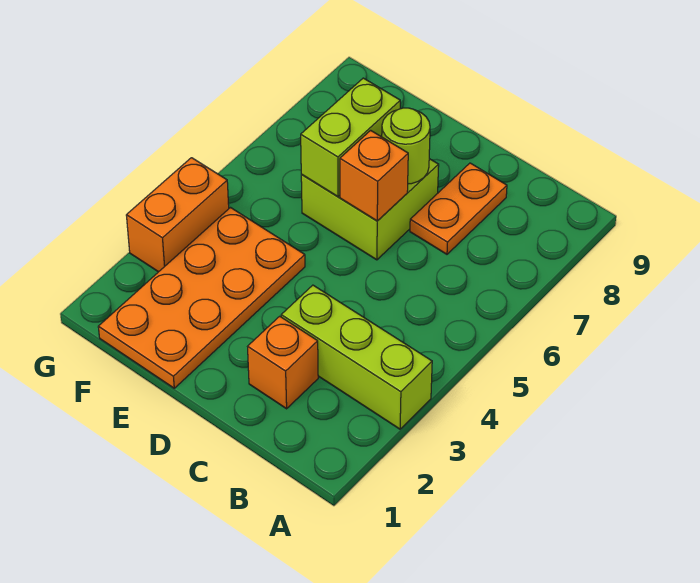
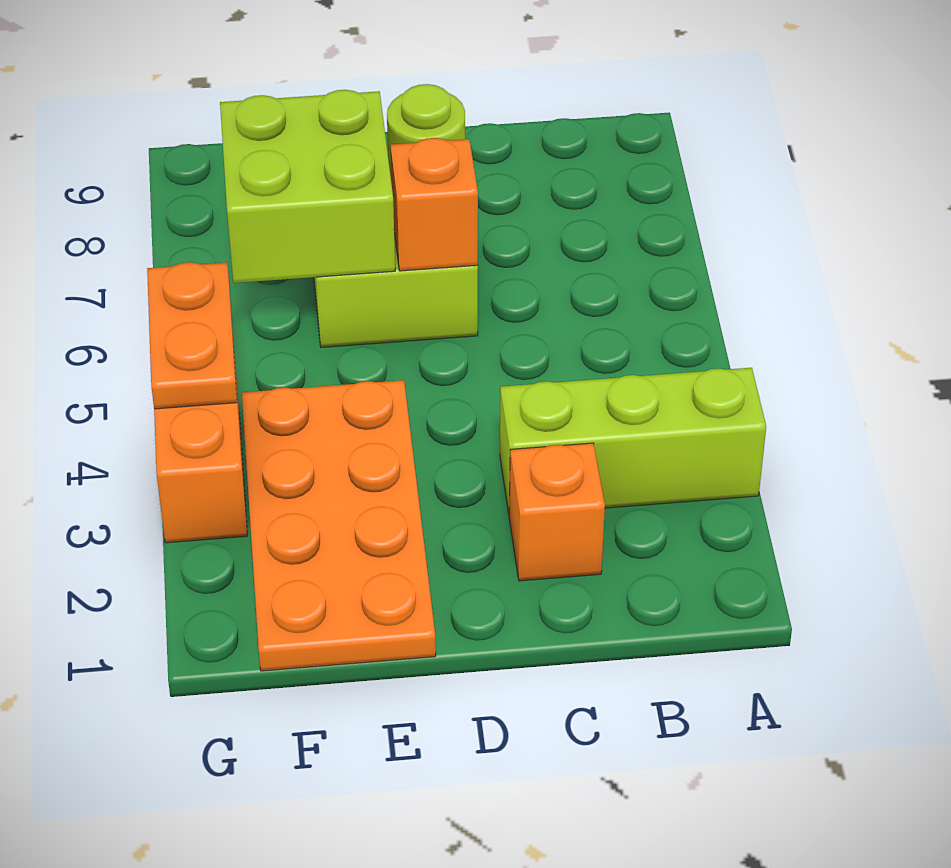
orange 1x2 plate [410,163,507,254] -> orange 1x2 plate moved to [147,262,237,409]
lime 1x2 brick [301,78,400,197] -> lime 2x2 brick [220,90,395,283]

